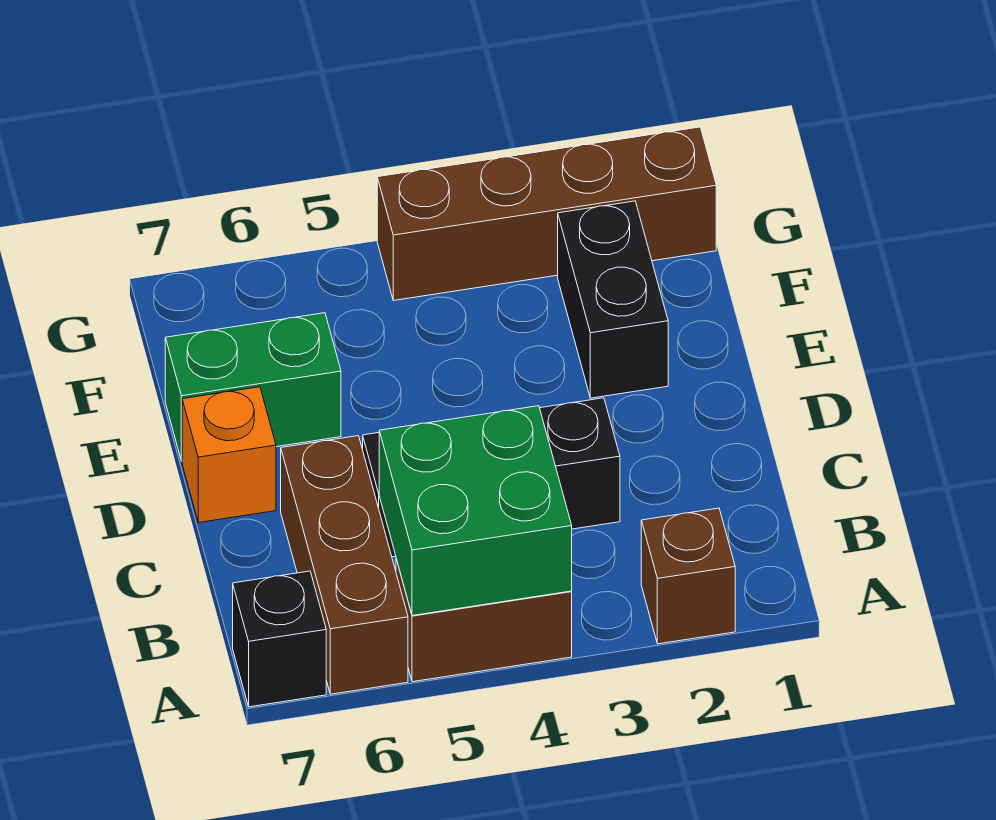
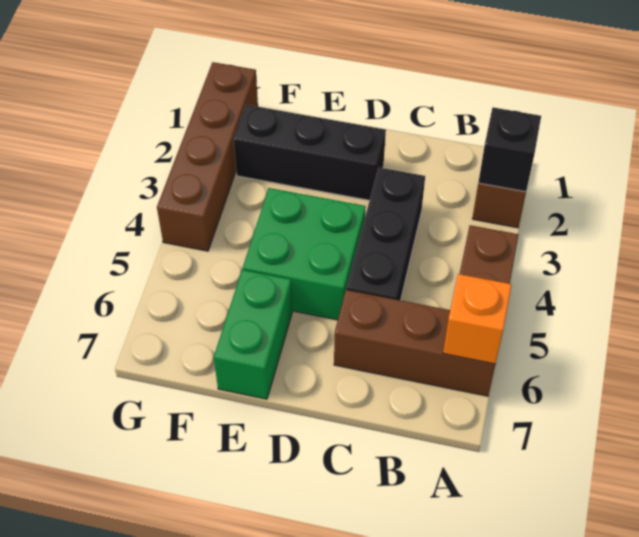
green 2x2 brick [379,406,572,616] -> green 2x2 brick moved to [243,188,366,320]
black 1x1 brick [233,571,326,707] -> black 1x1 brick moved to [478,107,541,192]
orange 1x1 brick [182,387,276,523] -> orange 1x1 brick moved to [443,274,511,364]
black 1x2 brick [558,201,668,398] -> black 1x3 brick [234,105,386,200]

